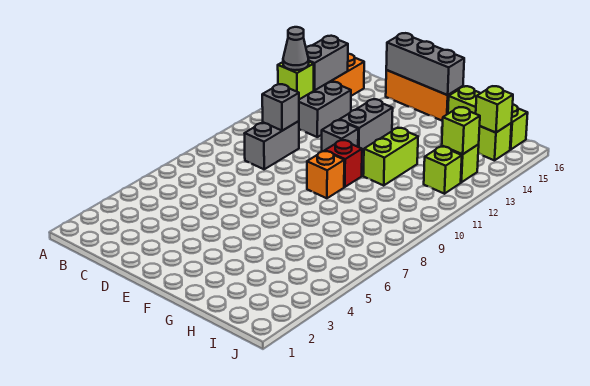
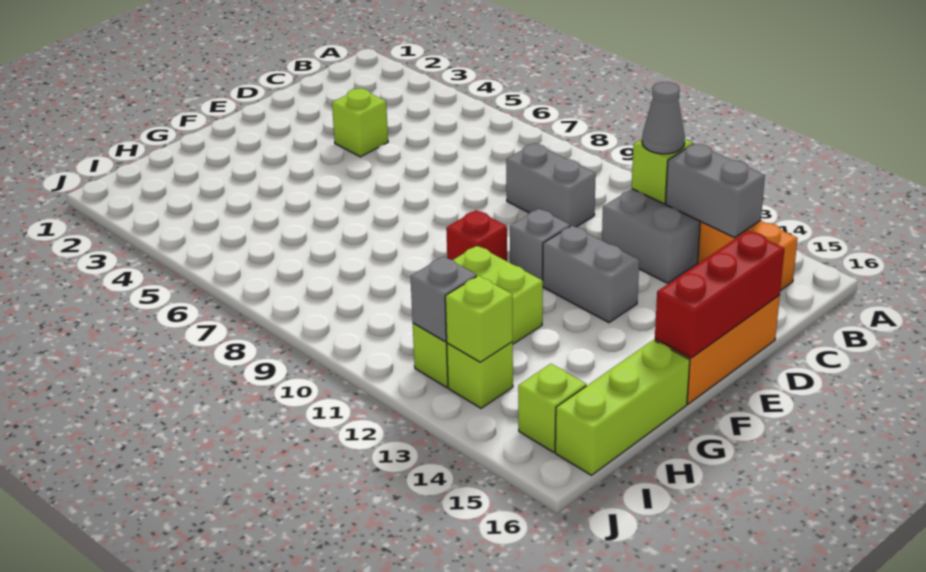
grey 1x1 brick [262,84,299,131] -> grey 1x1 brick moved to [411,257,477,342]
grey 1x3 brick [386,33,464,95] -> red 1x3 brick [655,231,784,358]
orange 1x1 brick [307,151,344,198] -> none
lime 1x1 brick [476,86,513,133] -> lime 1x1 brick moved to [332,88,388,157]

